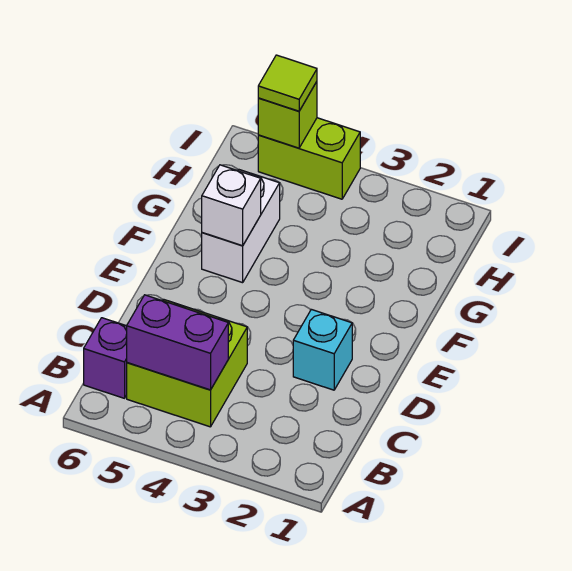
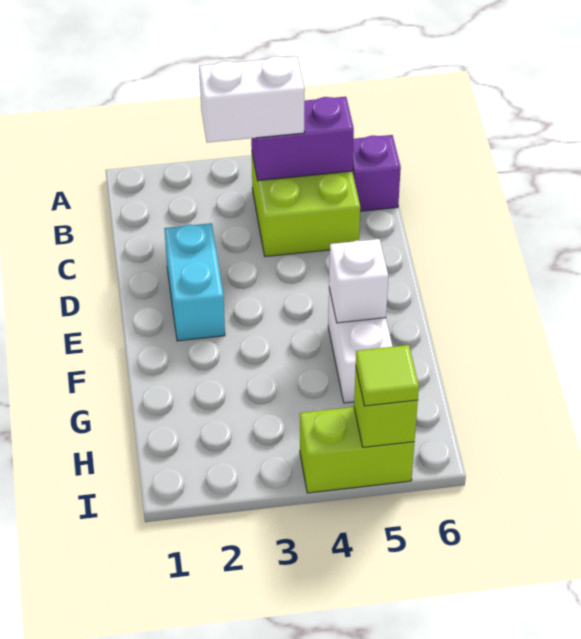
none -> white 1x2 brick [199,56,305,143]
cyan 1x1 brick [293,309,352,390] -> cyan 1x2 brick [164,223,225,341]

